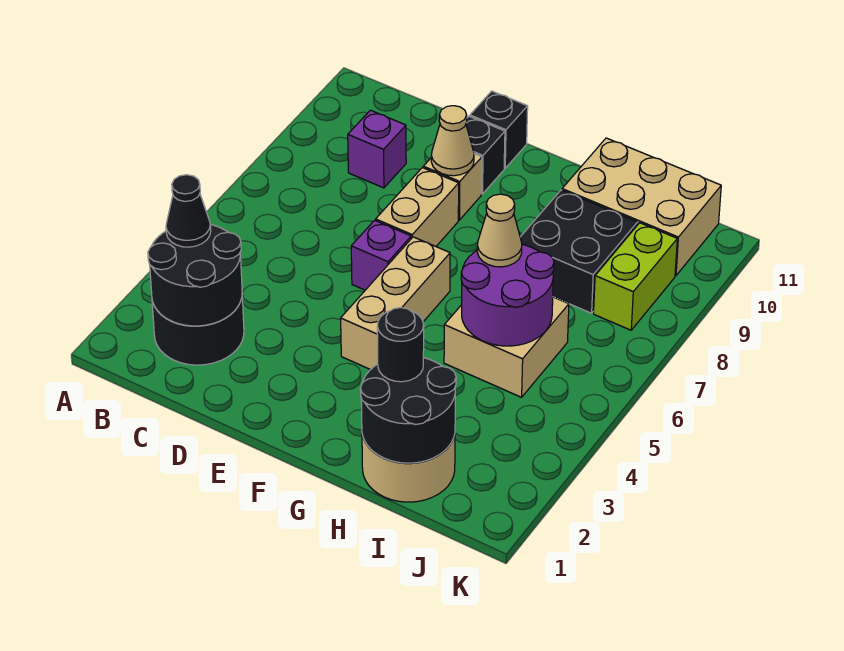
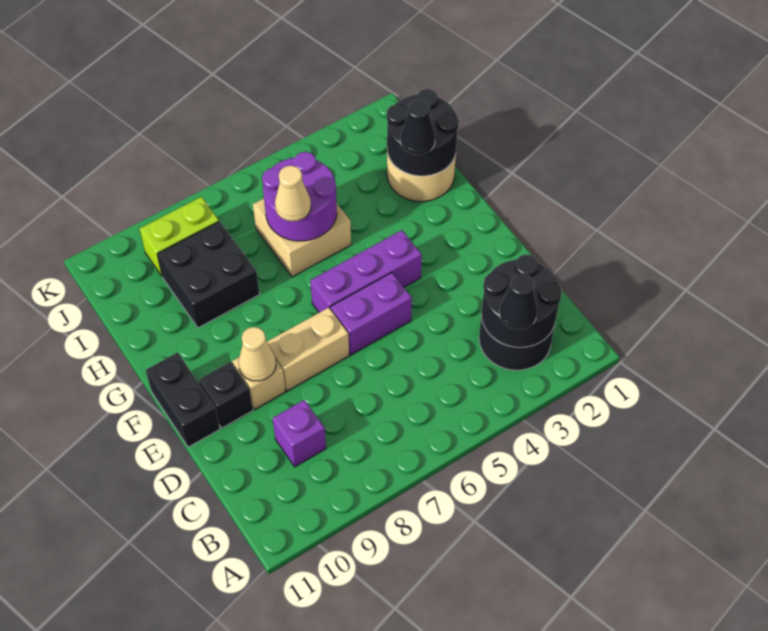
purple 1x1 brick [351,220,411,290] -> purple 1x2 brick [330,273,412,355]
black 1x1 brick [470,91,528,168] -> black 1x2 brick [146,352,220,447]
tan 1x3 brick [341,237,450,370] -> purple 1x3 brick [310,230,422,312]
black 1x1 round brick [377,308,424,382] -> black 1x1 cone [400,99,435,155]
tan 2x3 brick [562,138,721,276] -> none

